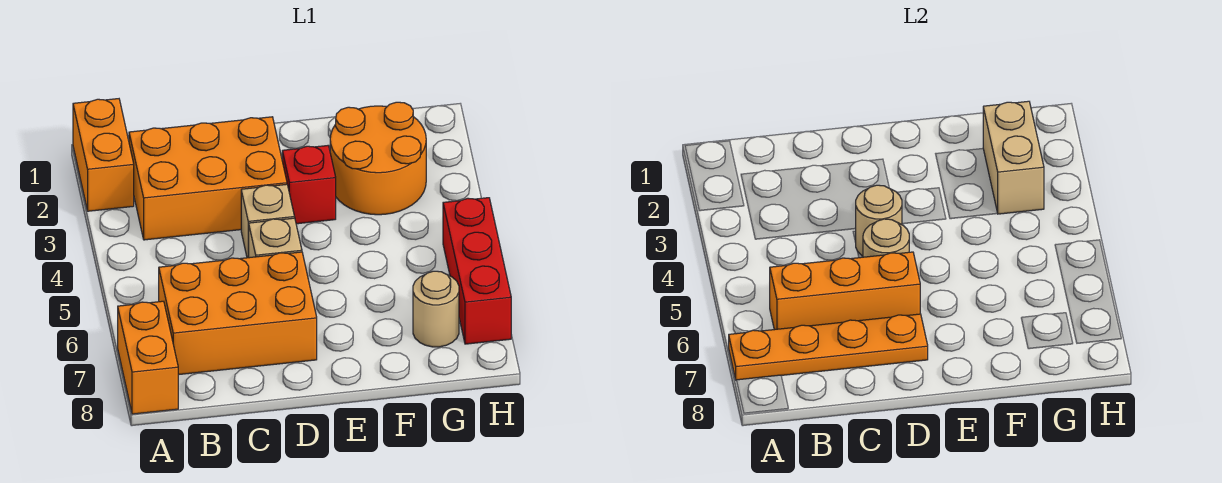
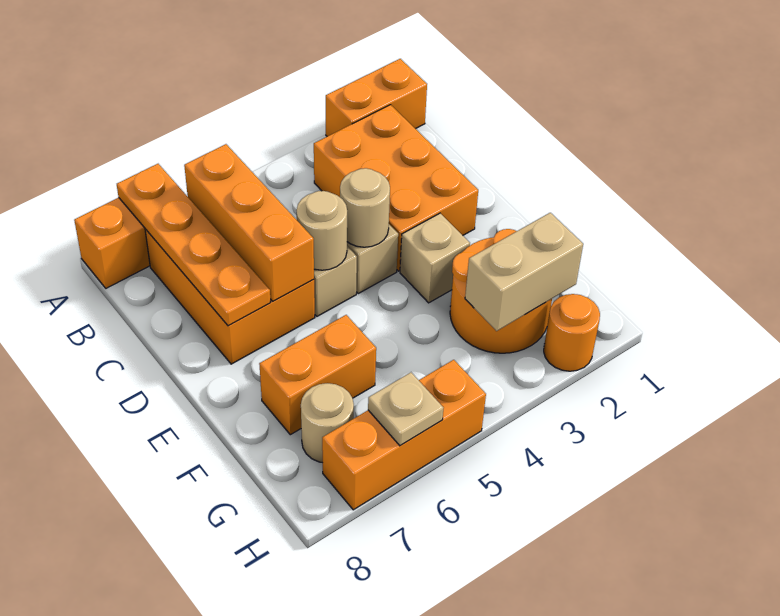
red 1x1 brick [282,146,336,224] -> tan 1x1 brick [400,213,470,303]
none -> orange 1x2 brick [259,315,376,435]
none -> orange 1x1 round brick [544,294,600,371]
red 1x3 brick [443,198,511,344] -> orange 1x3 brick [322,360,486,510]
none -> tan 1x1 plate [368,373,443,446]

